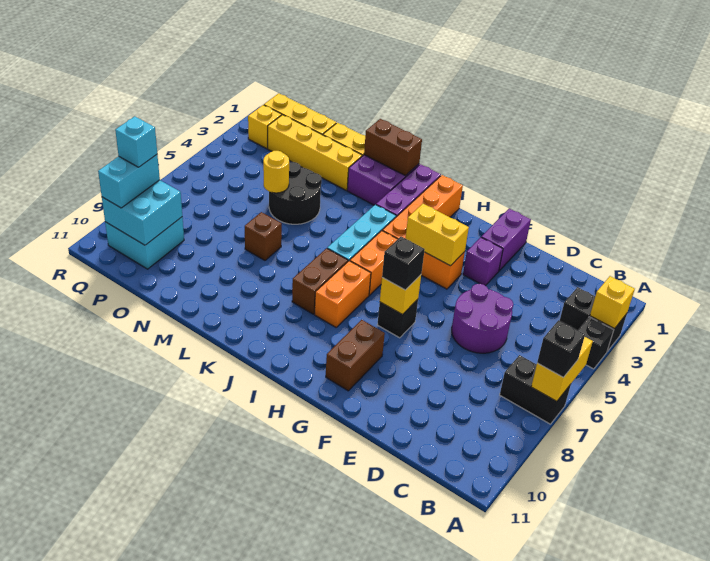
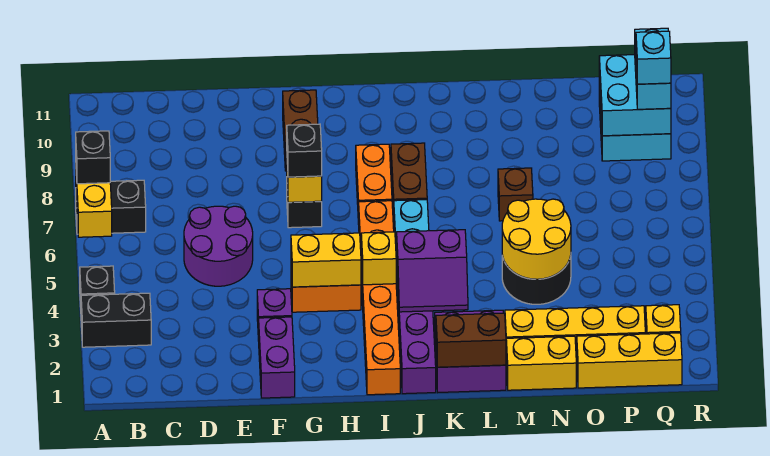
yellow 1x1 brick [590,276,635,329] -> yellow 1x1 brick moved to [361,232,396,285]
none -> purple 2x2 slope [397,230,468,312]
yellow 1x1 round brick [263,151,289,193] -> yellow 2x2 round brick [502,199,571,279]

